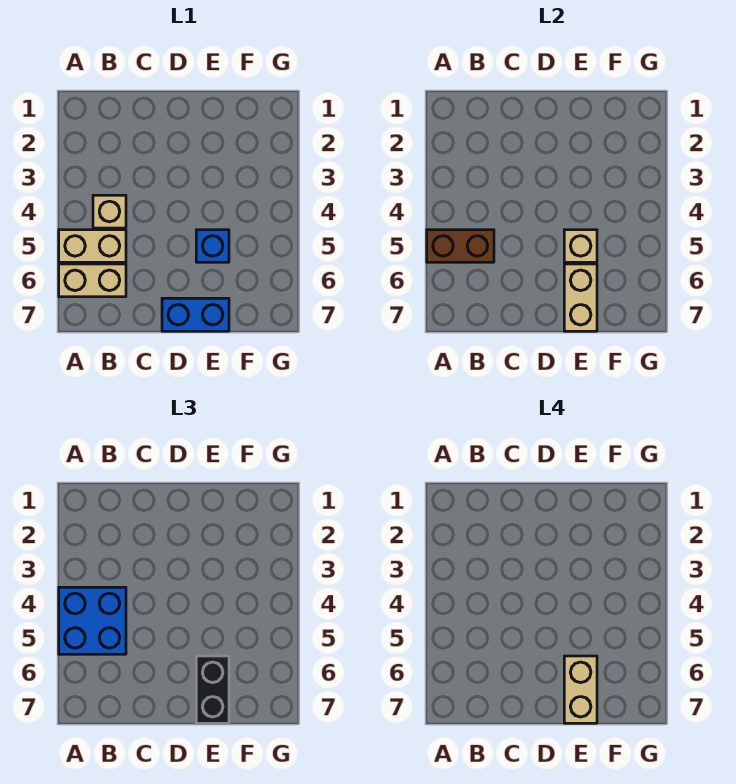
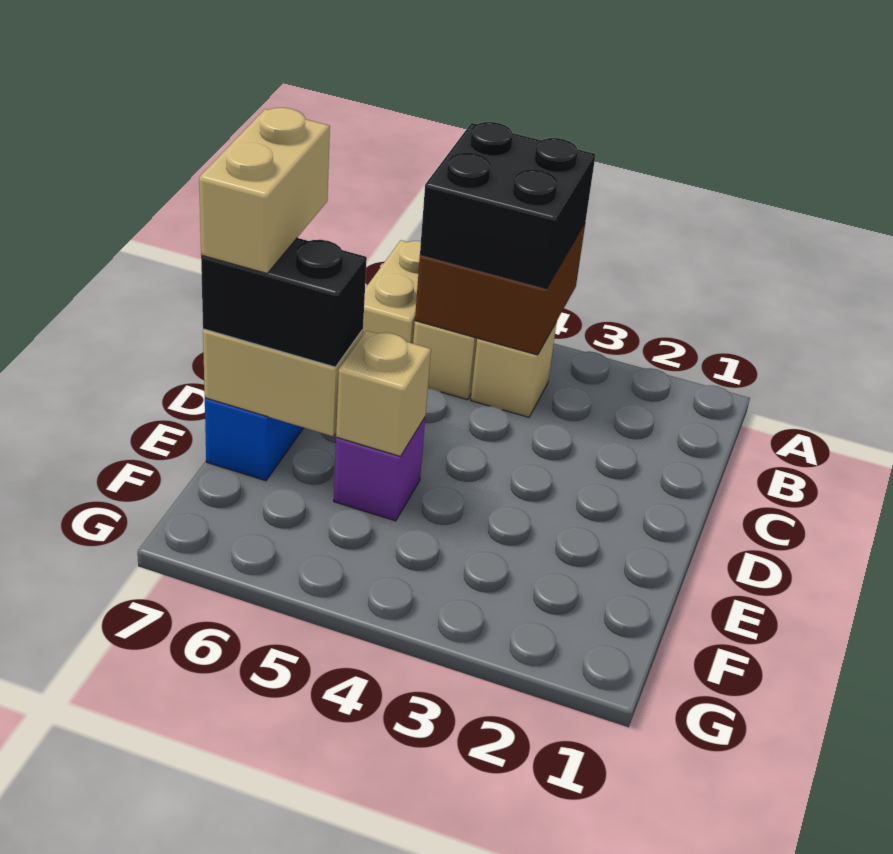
blue 2x2 brick [59,587,126,654] -> black 2x2 brick [420,122,596,288]
brown 1x2 brick [427,230,494,262] -> brown 2x2 brick [415,224,585,355]
blue 1x1 brick [196,230,229,262] -> purple 1x1 brick [334,418,425,521]
tan 1x2 brick [564,656,597,723] -> tan 1x2 brick turned to [199,108,330,273]

